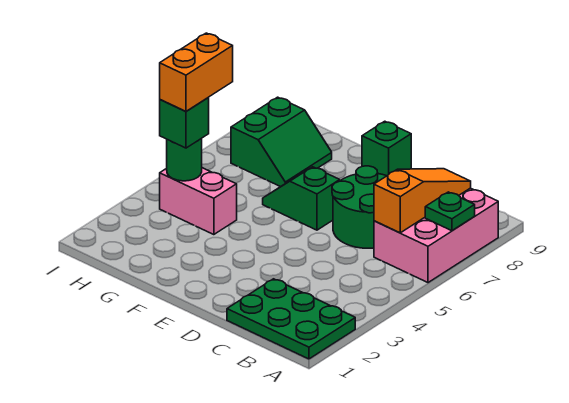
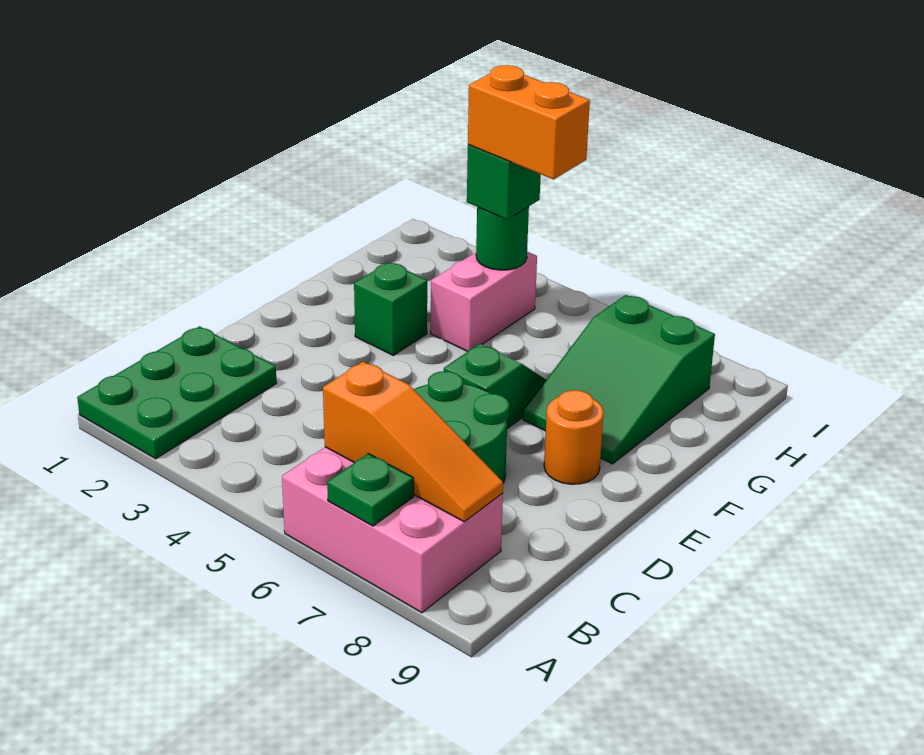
none -> orange 1x1 round brick [544,390,604,484]
green 1x1 brick [362,121,411,176] -> green 1x1 brick moved to [354,262,427,355]
green 2x2 slope [231,97,332,187] -> green 2x3 slope [523,295,715,464]

